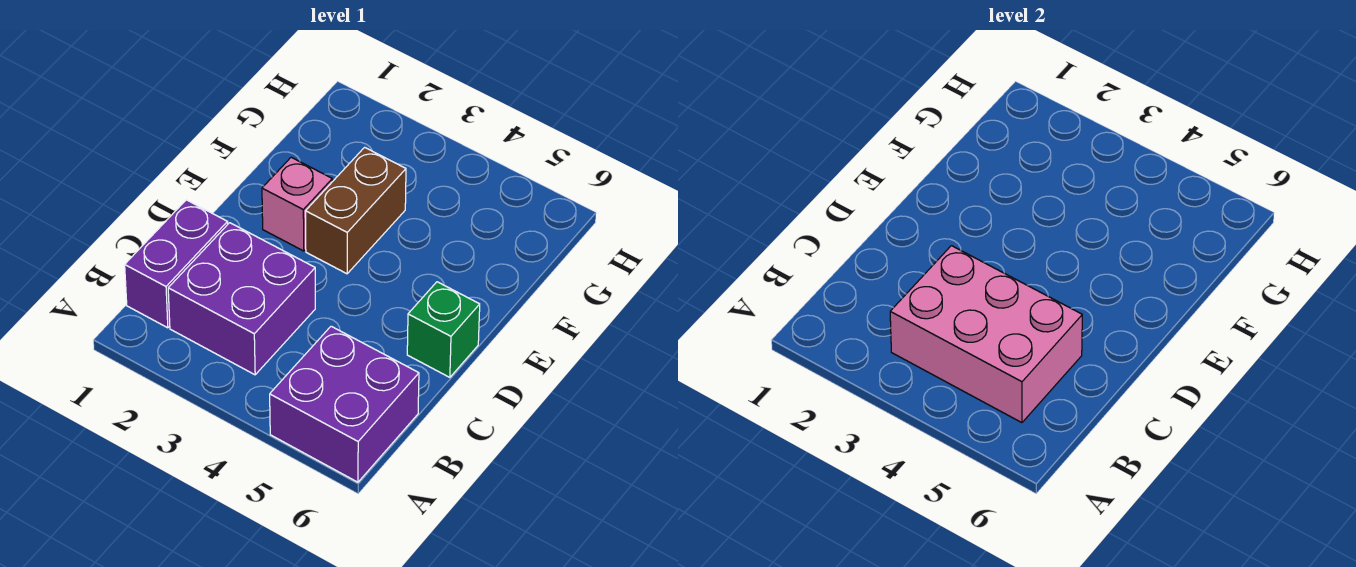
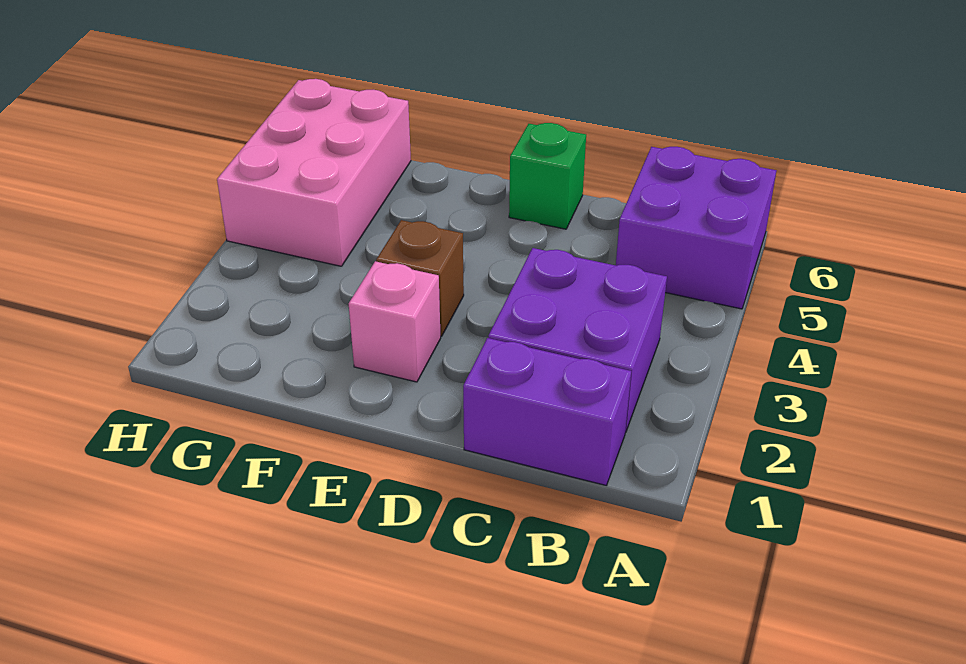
pink 2x3 brick [890,246,1082,423] -> pink 2x3 brick moved to [217,79,411,266]
brown 1x2 brick [306,147,406,274] -> brown 1x1 brick [376,220,464,336]

